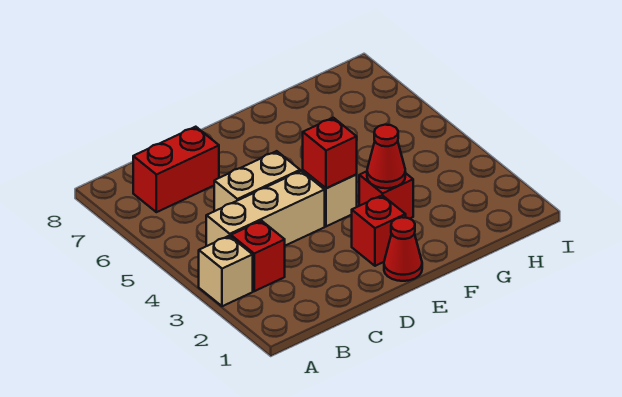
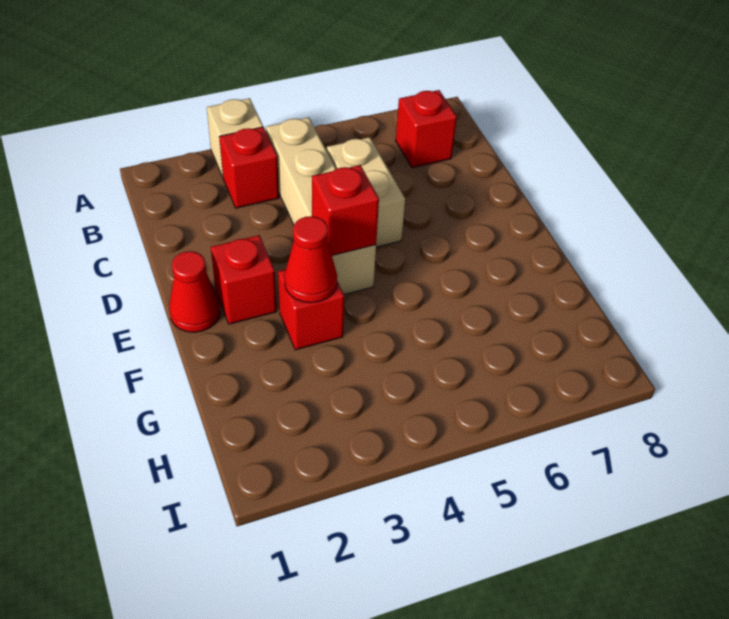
red 1x2 brick [133,127,219,212] -> red 1x1 brick [396,90,457,168]

